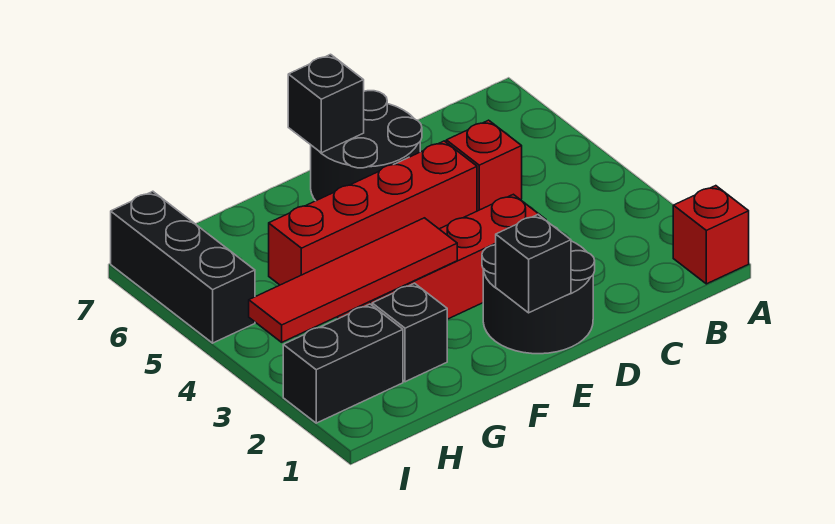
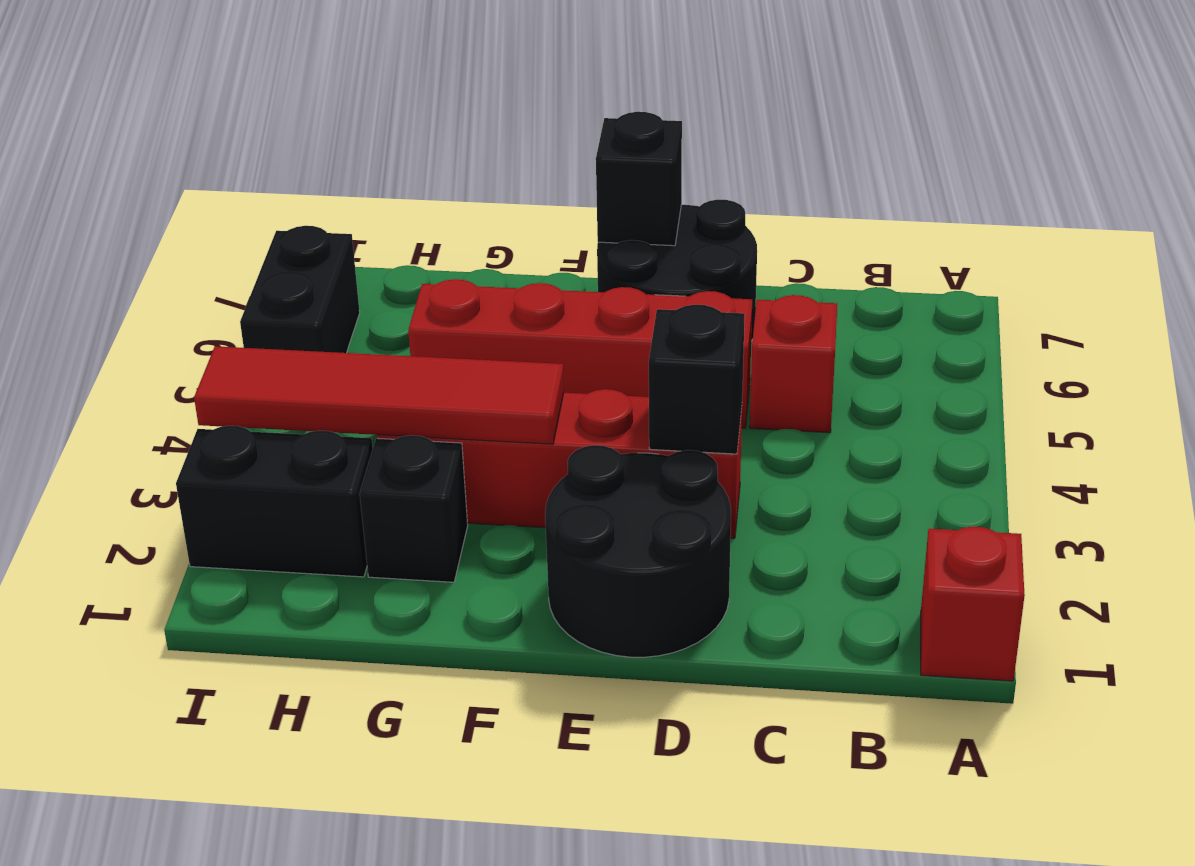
black 1x1 brick [496,215,571,313] -> black 1x1 brick moved to [649,305,745,454]
black 1x3 brick [111,191,255,343] -> black 1x2 brick [240,226,360,353]

